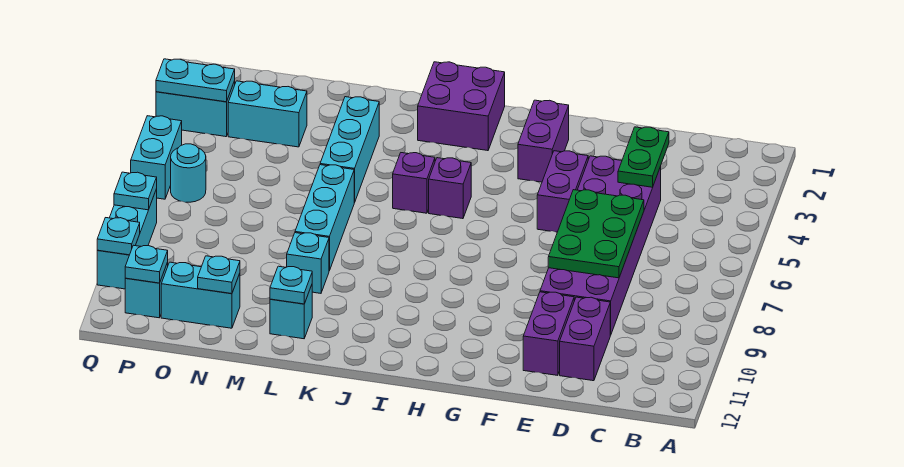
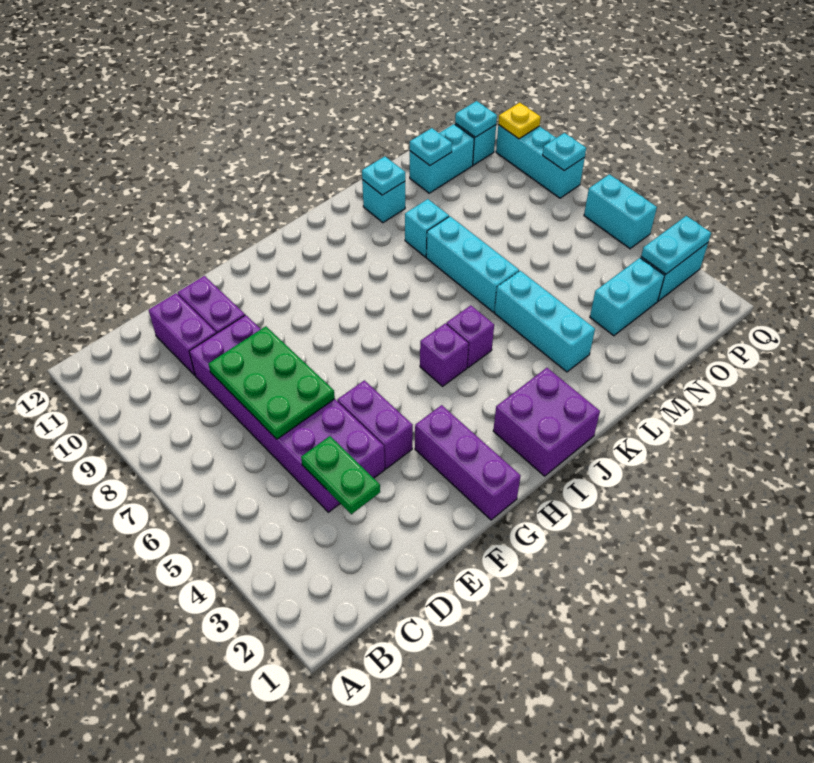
purple 1x2 brick [518,100,569,182] -> purple 1x3 brick [415,405,520,520]
cyan 1x1 round brick [171,144,206,202] -> none
cyan 1x1 plate [97,218,140,255] -> yellow 1x1 plate [498,103,541,139]

